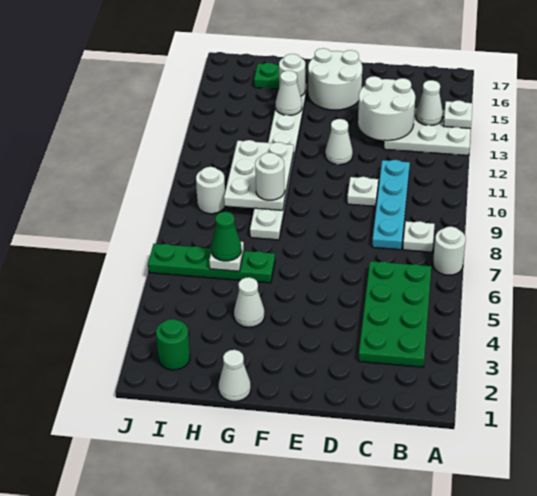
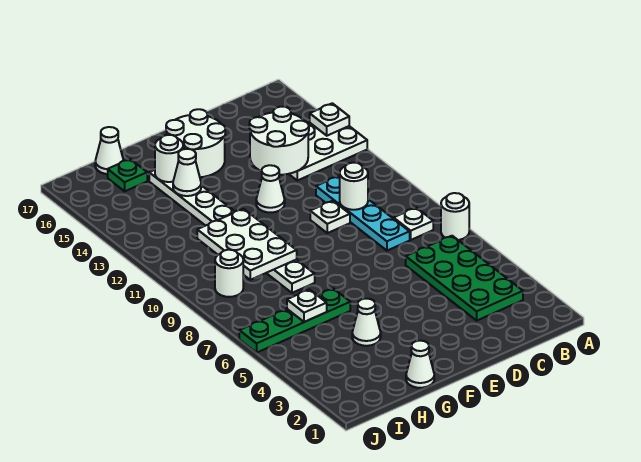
white 1x1 cone [416,80,443,125] -> white 1x1 cone moved to [95,127,124,174]
white 1x1 round brick [255,153,285,200] -> white 1x1 round brick moved to [340,163,368,210]
green 1x1 cone [211,212,241,261] -> none
green 1x1 round brick [156,319,190,370] -> none

